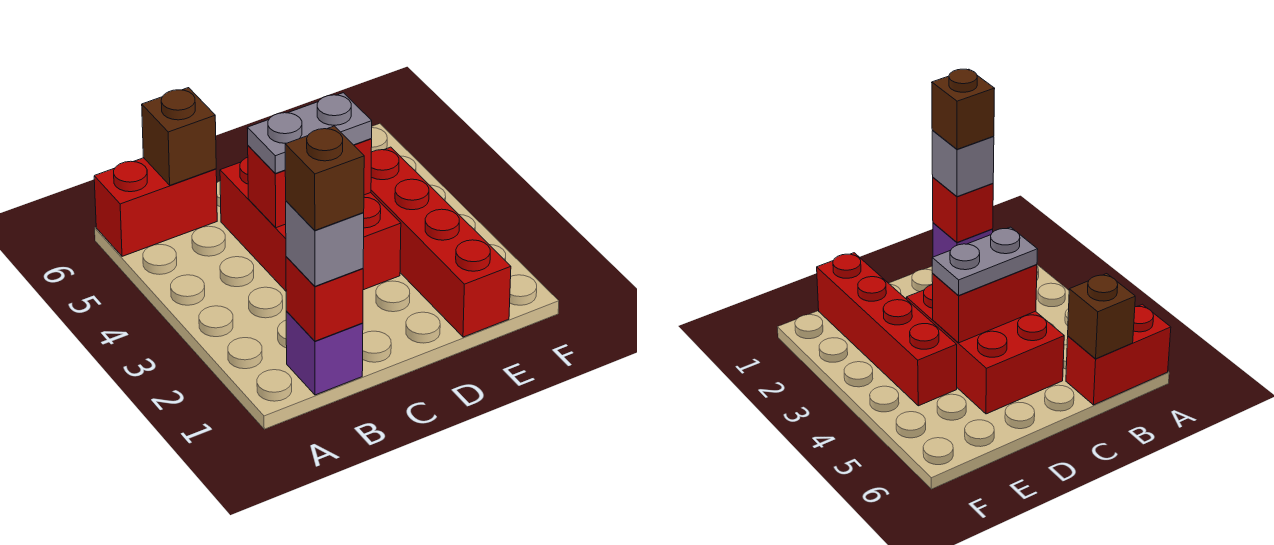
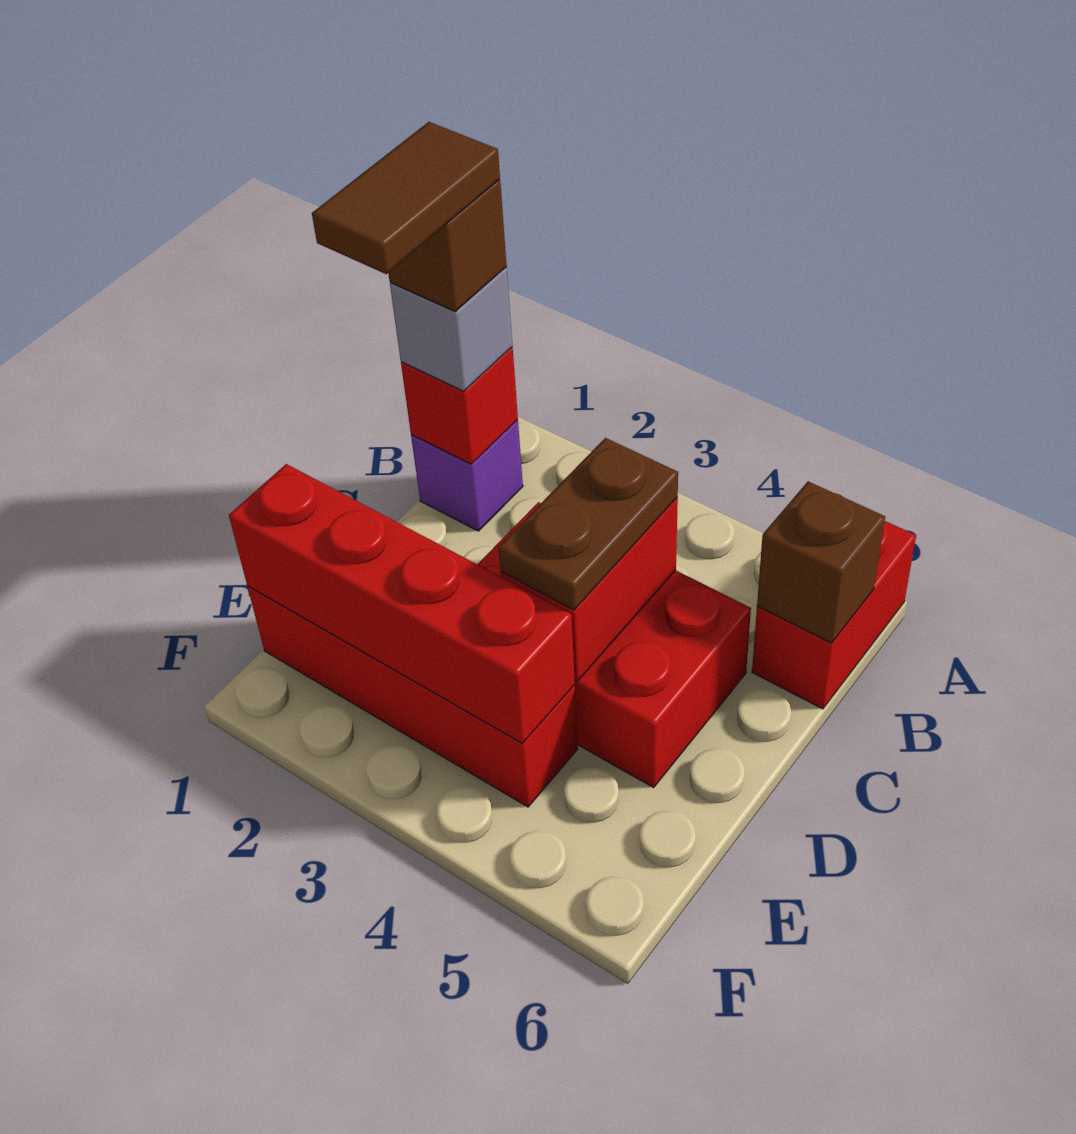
none -> brown 1x2 tile [312,122,500,274]
grey 1x2 plate [247,93,372,173] -> brown 1x2 plate [498,438,678,610]
none -> red 1x4 brick [229,464,575,743]

